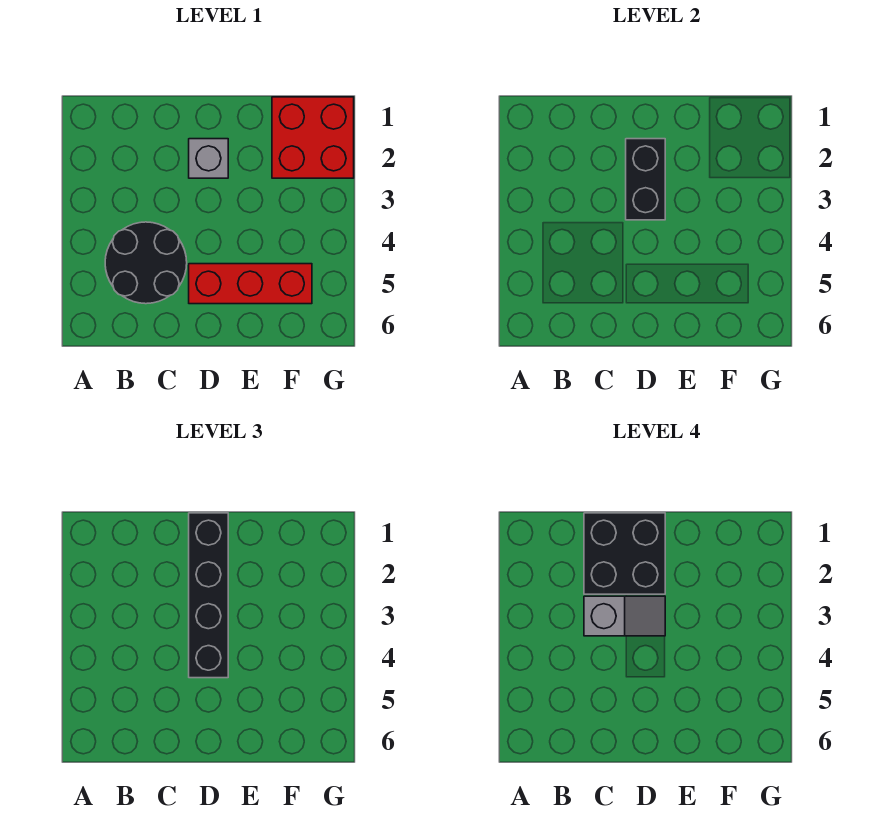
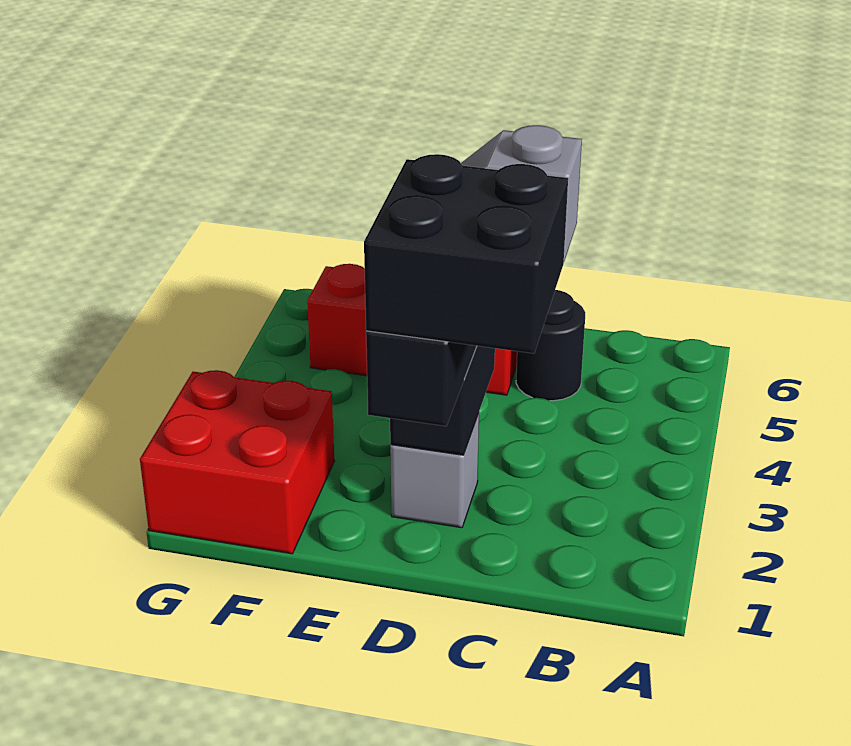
black 2x2 round brick [105,222,187,304] -> black 1x1 round brick [516,290,585,401]

